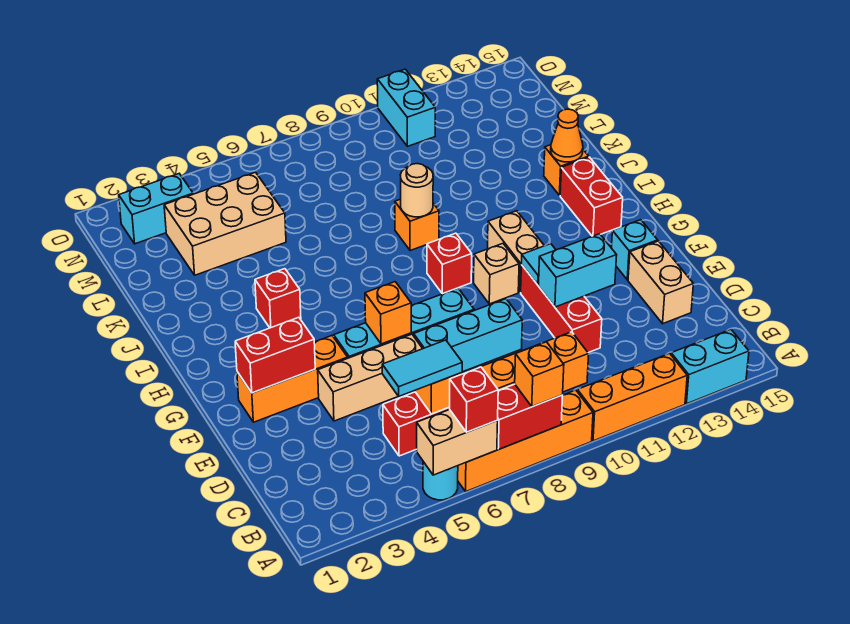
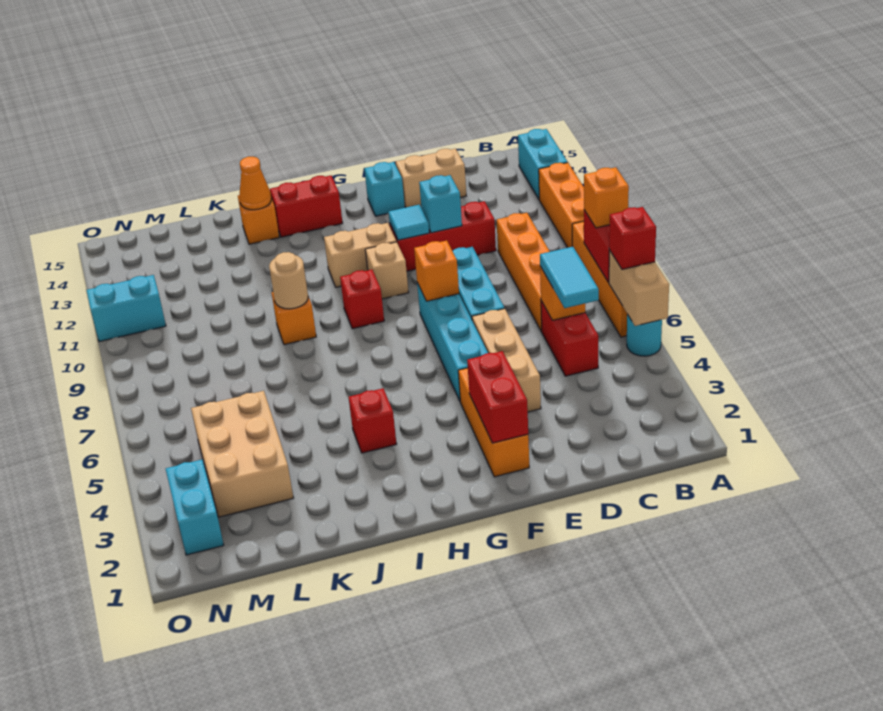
cyan 1x2 brick [539,234,617,307] -> cyan 1x1 brick [419,175,462,233]
orange 1x1 brick [365,282,411,344] -> orange 1x1 brick moved to [414,241,459,301]

